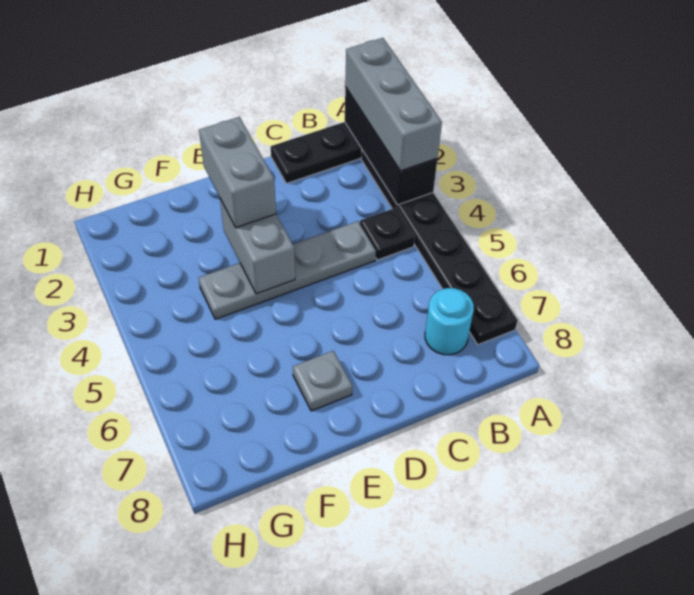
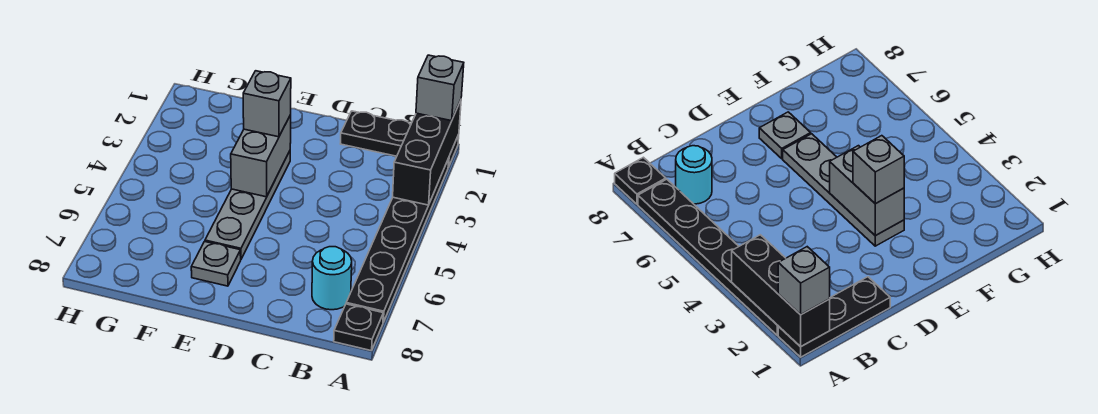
grey 1x3 brick [345,38,442,171] -> grey 1x1 brick [416,55,464,121]
black 1x1 plate [360,208,415,260] -> black 1x1 plate moved to [334,304,383,351]
grey 1x4 plate [199,221,376,319] -> grey 1x4 plate turned to [205,151,290,259]
grey 1x2 brick [199,117,276,228] -> grey 1x1 brick [243,71,291,137]

